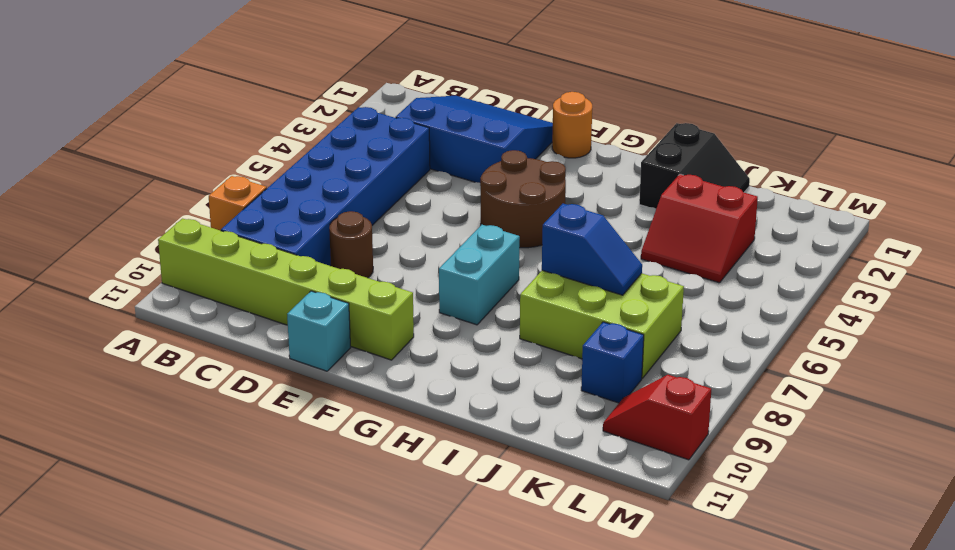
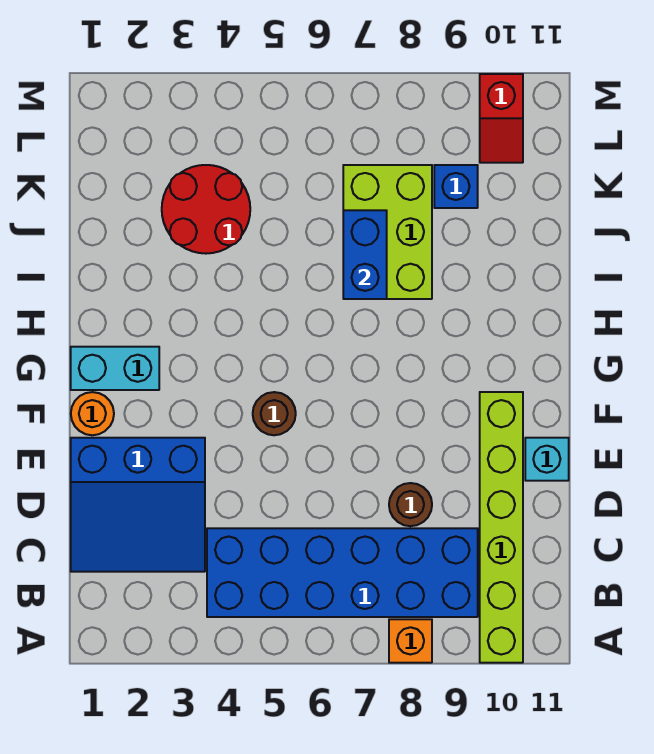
blue 3x3 slope [396,96,553,183] -> blue 3x3 slope turned to [71,438,205,572]
brown 2x2 round brick [480,150,566,248] -> brown 1x1 round brick [253,392,296,435]
cyan 1x2 brick [439,225,520,325] -> cyan 1x2 brick moved to [71,347,159,390]
black 2x2 slope [639,123,750,209] -> none
blue 1x2 slope [542,204,642,295] -> blue 1x2 brick [343,210,387,299]
red 2x2 slope [641,174,758,283] -> red 2x2 round brick [162,165,250,254]

